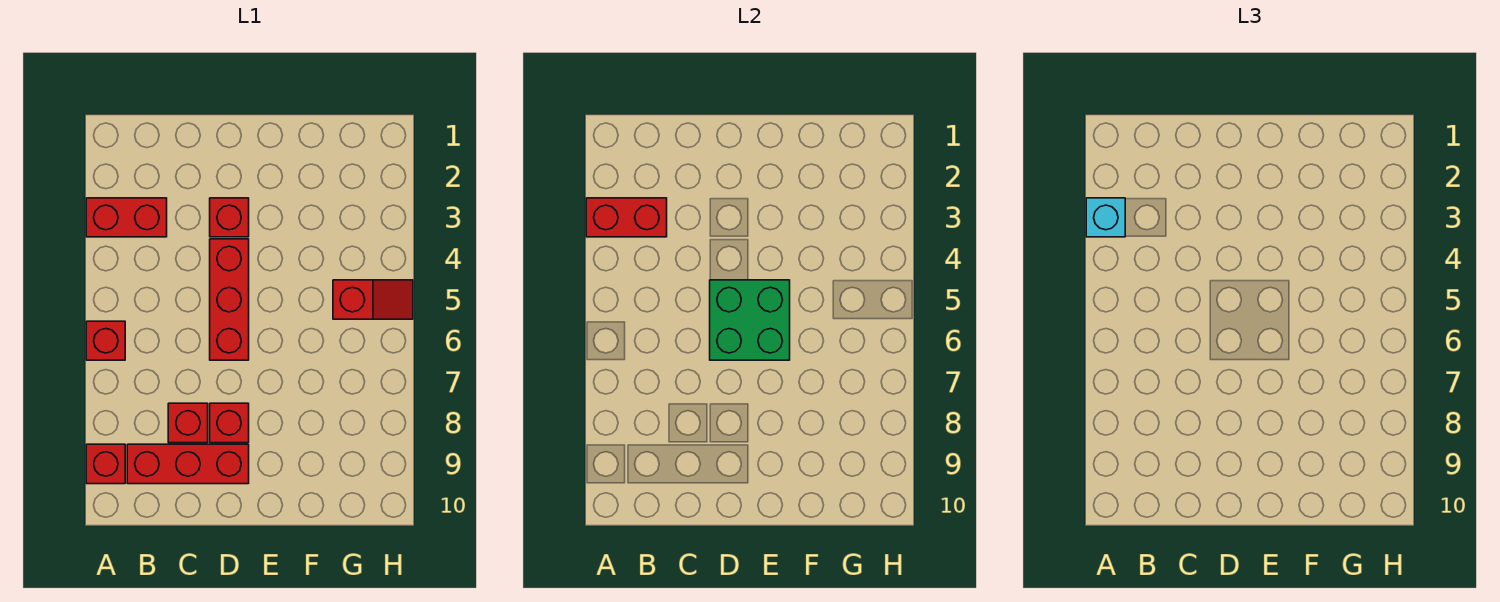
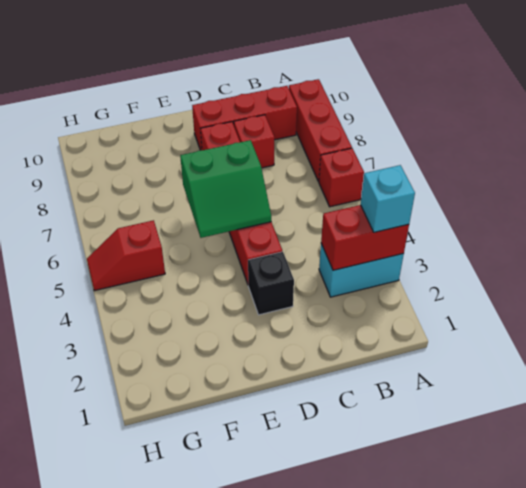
red 1x2 brick [86,198,167,237] -> cyan 1x2 brick [319,244,404,297]
red 1x1 brick [86,444,125,484] -> red 1x3 brick [289,79,352,182]
red 1x1 brick [210,198,249,237] -> black 1x1 brick [248,252,294,315]
green 2x2 brick [710,280,790,360] -> green 2x2 slope [180,140,271,238]

